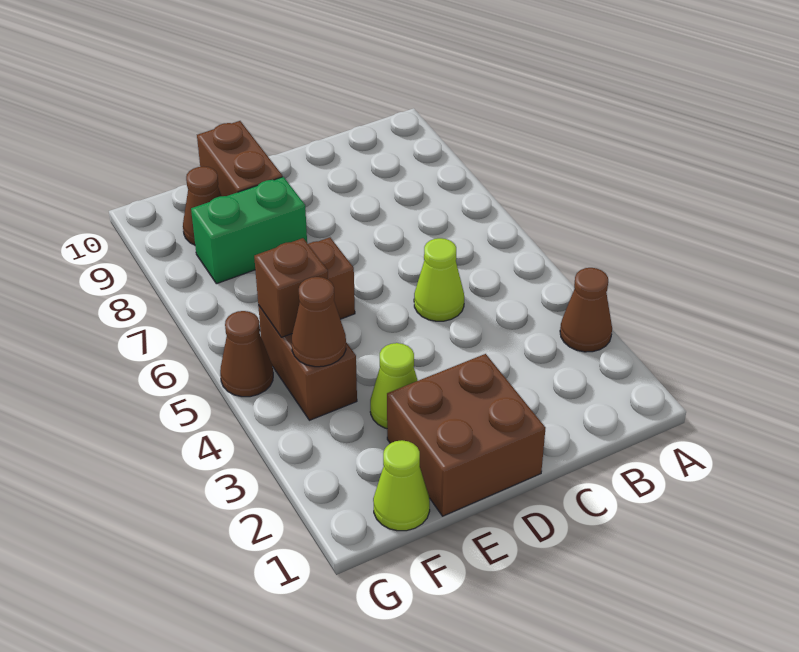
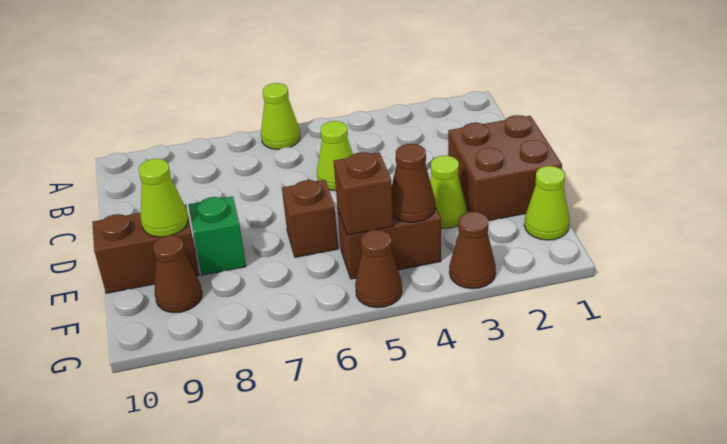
brown 1x1 cone [560,268,612,352] -> brown 1x1 cone moved to [449,212,496,289]
none -> lime 1x1 cone [261,83,300,150]
green 1x2 brick [191,177,307,284] -> green 1x1 brick [188,196,246,275]
none -> lime 1x1 cone [139,159,188,237]

